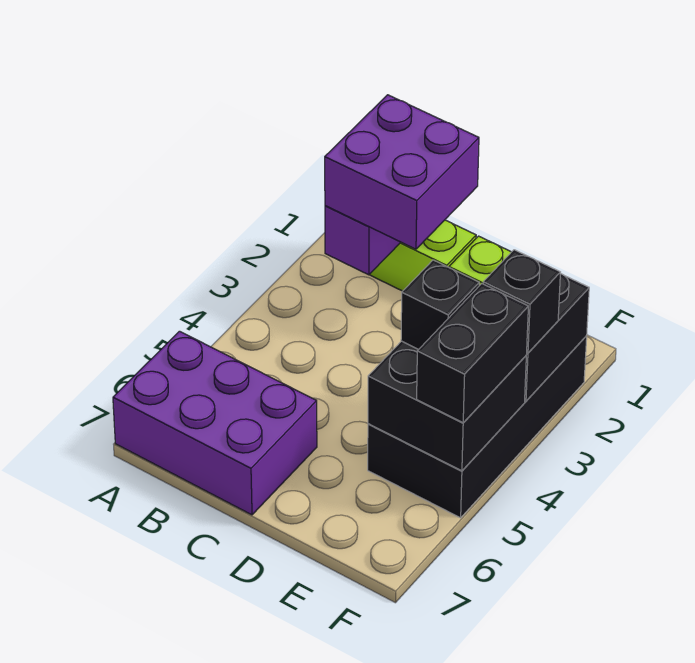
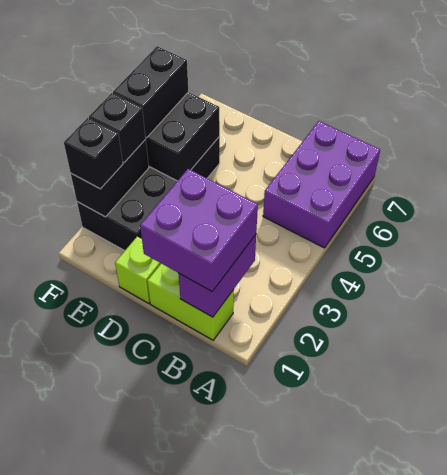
purple 2x3 brick [113,331,317,515] -> purple 2x3 brick turned to [263,121,380,248]
black 1x1 brick [401,260,479,350] -> black 1x1 brick moved to [64,118,123,189]

